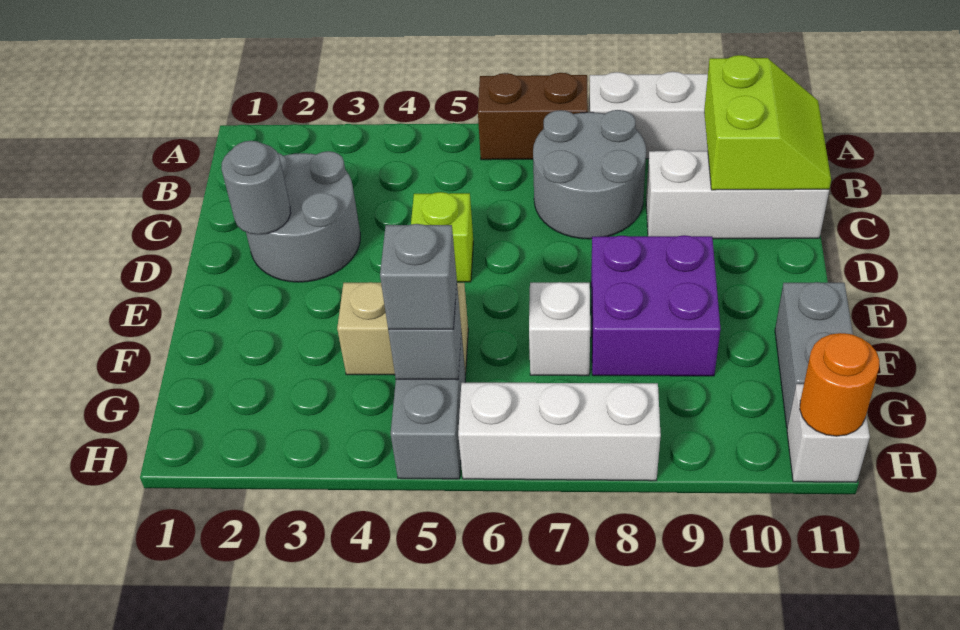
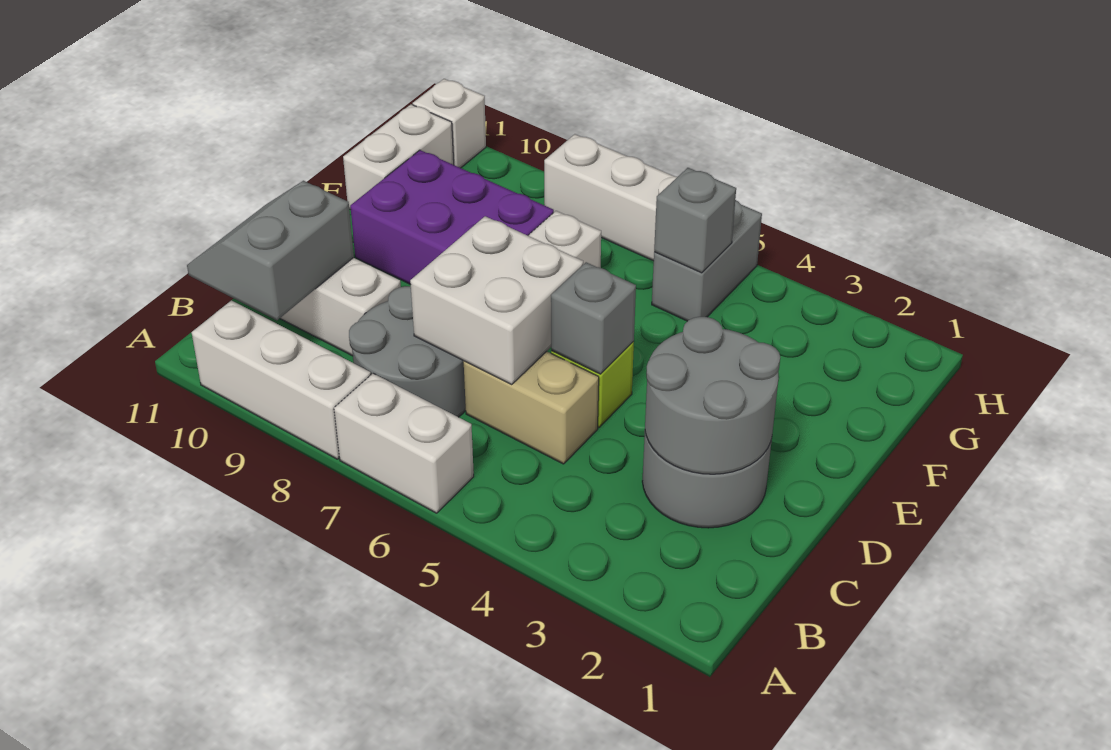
brown 1x2 brick [478,73,588,160] -> white 1x2 brick [334,373,474,513]
lime 2x2 slope [704,55,831,190] -> grey 2x2 slope [187,181,354,320]
none -> white 2x2 brick [410,216,583,384]
grey 1x1 round brick [222,141,291,235] -> grey 2x2 round brick [645,317,780,474]
purple 2x2 brick [591,235,720,376] -> purple 2x3 brick [350,150,554,285]
tan 1x2 brick [337,282,468,375] -> tan 1x2 brick moved to [464,351,599,464]
grey 1x2 brick [775,282,853,427] -> white 1x2 brick [343,104,454,210]
grey 1x1 brick [380,224,457,330] -> grey 1x1 brick moved to [551,262,636,374]
orange 1x1 round brick [800,333,879,436] -> none

